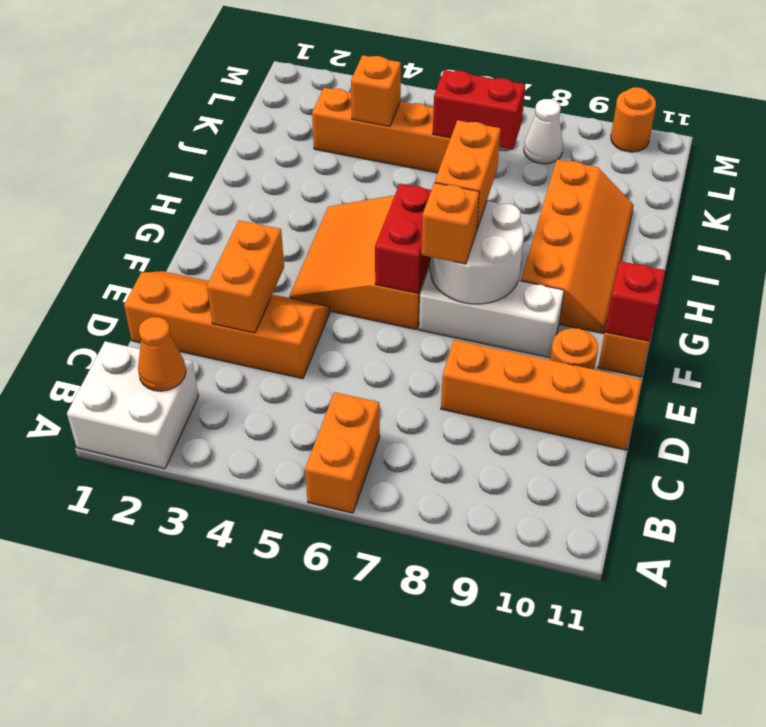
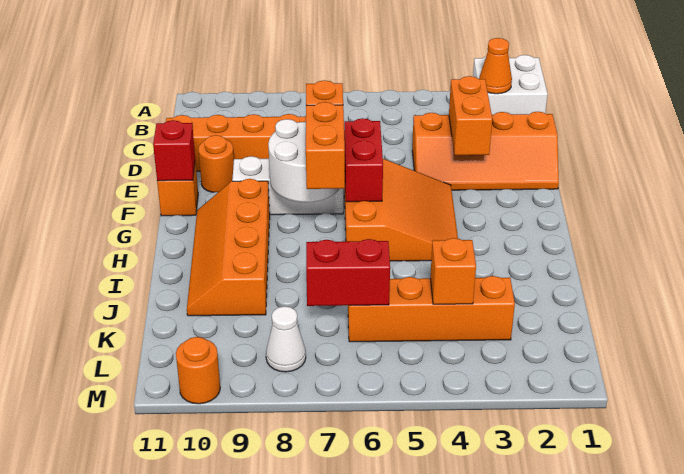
orange 1x2 brick [305,392,380,513] -> none

